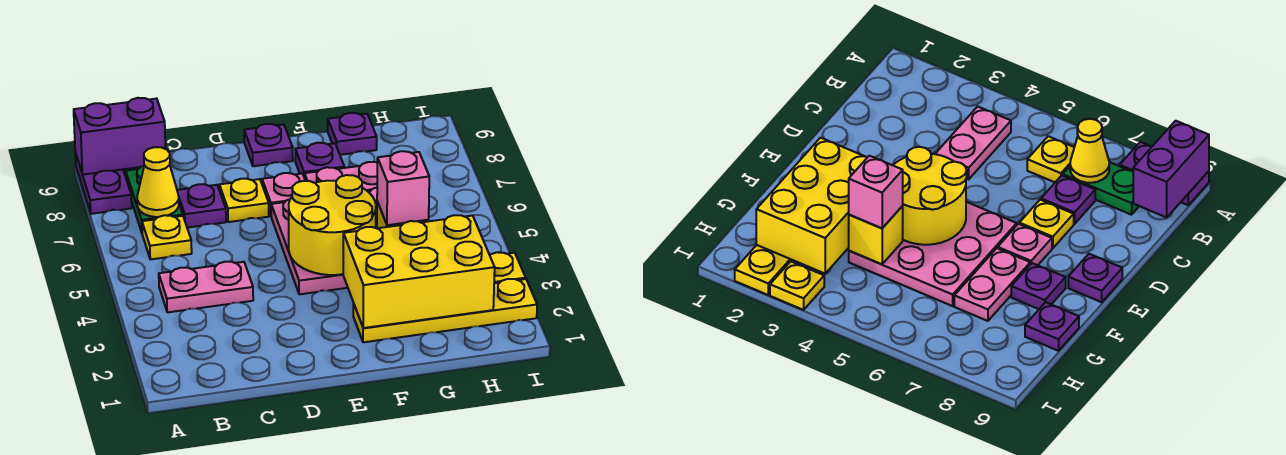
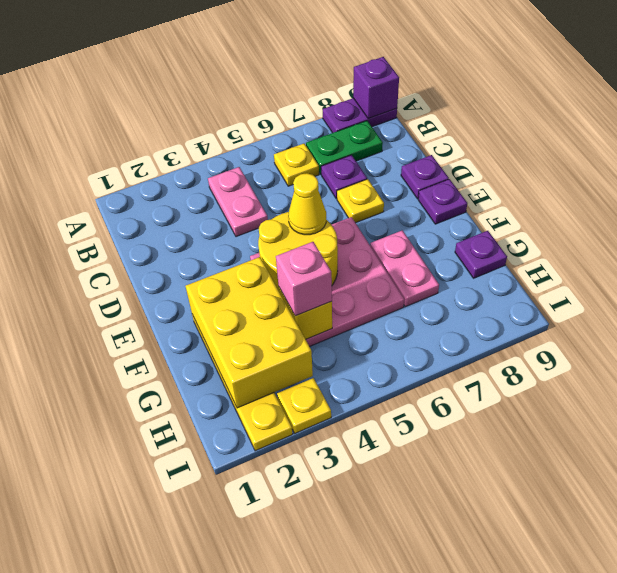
purple 1x2 brick [74,98,165,175] -> purple 1x1 brick [353,57,399,119]
yellow 1x1 cone [137,147,179,217] -> yellow 1x1 cone moved to [288,173,327,235]
pink 1x1 plate [262,173,305,215] -> none
purple 1x1 plate [295,143,344,178] -> purple 1x1 plate moved to [401,155,449,199]

